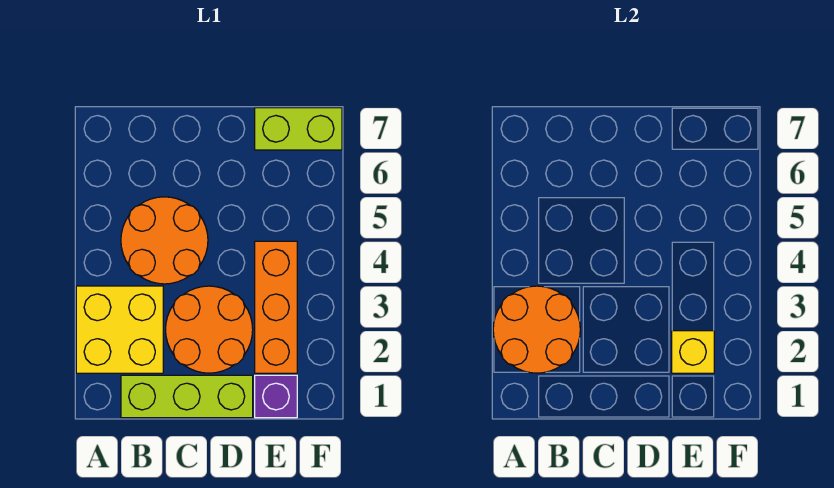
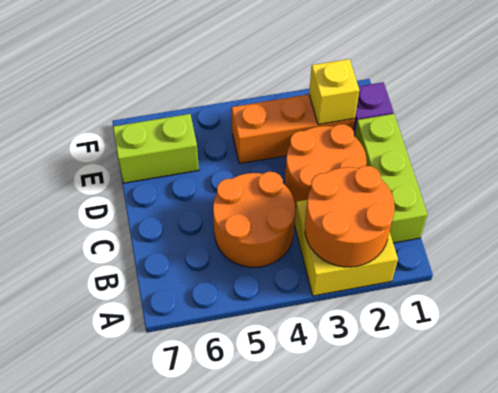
lime 1x2 brick [255,108,342,150] -> lime 1x2 brick turned to [113,114,199,183]

